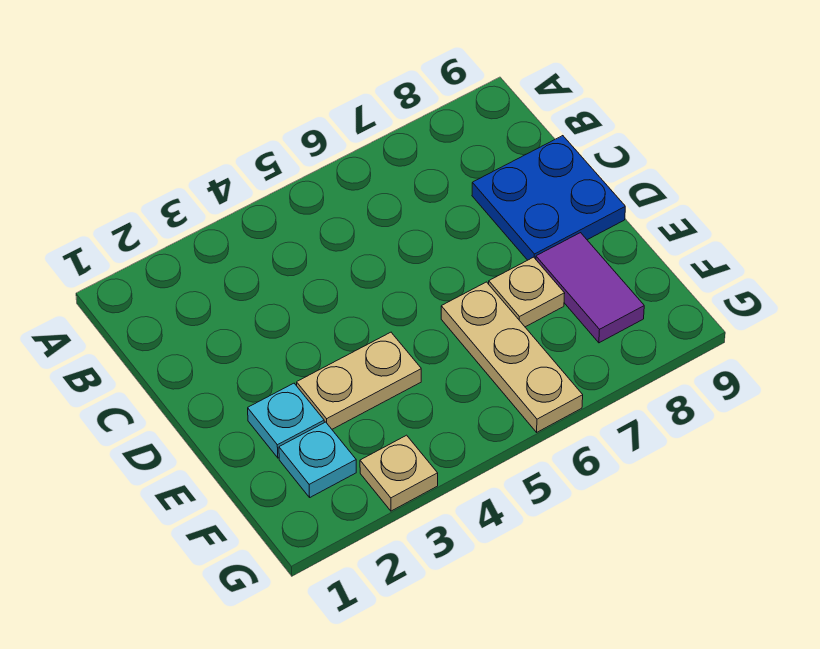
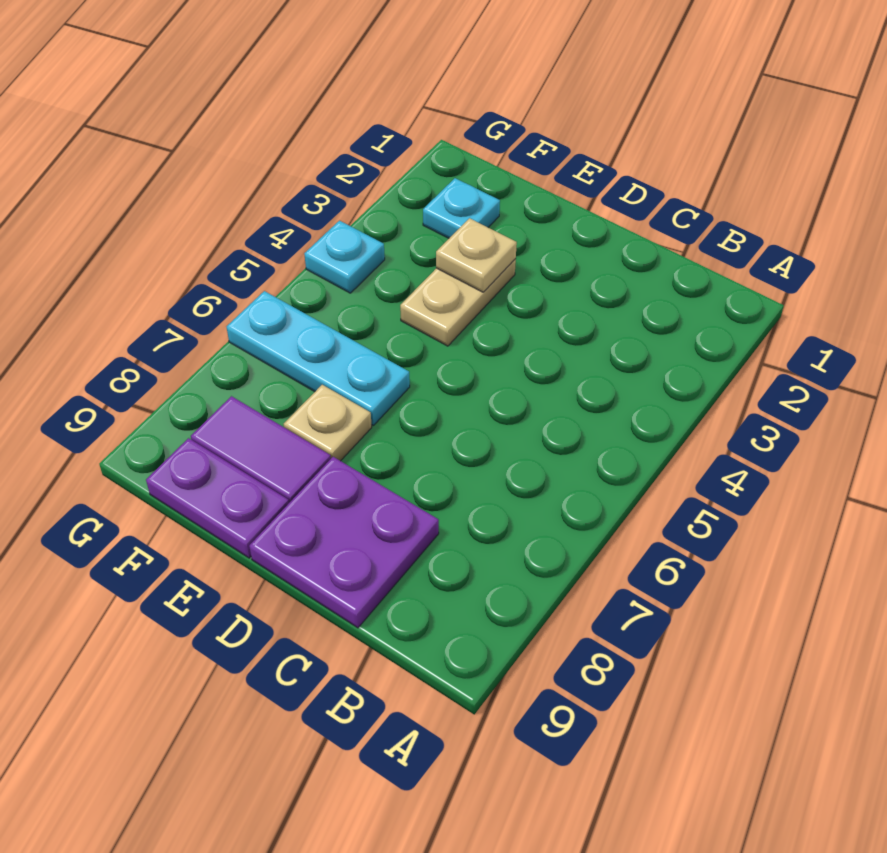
blue 2x2 plate [472,136,625,260] -> purple 2x2 plate [249,457,439,628]
cyan 1x1 plate [248,383,324,458] -> cyan 1x1 plate moved to [304,221,385,293]
tan 1x3 plate [441,282,583,432] -> cyan 1x3 plate [227,291,410,426]
none -> purple 1x2 plate [146,438,289,558]
tan 1x1 plate [360,435,438,511] -> tan 1x1 plate moved to [436,218,517,292]

